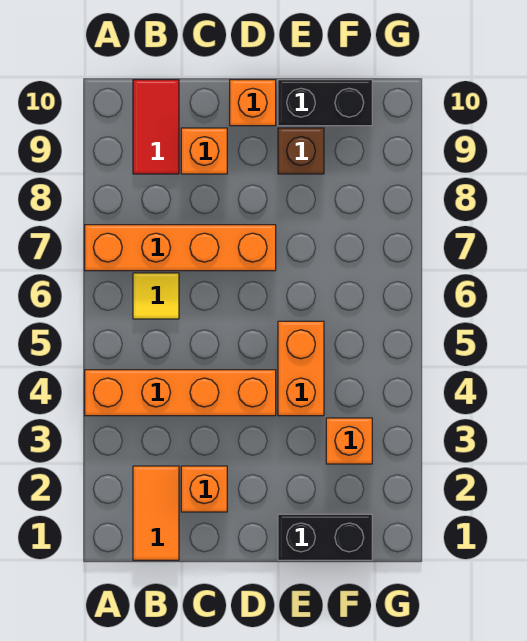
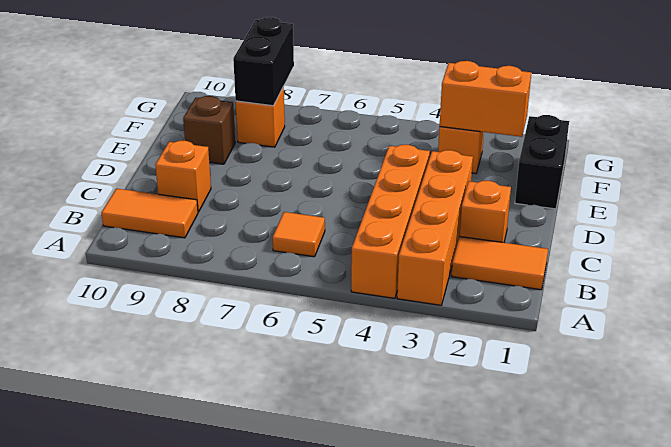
orange 1x4 brick [85,225,276,271] -> orange 1x4 brick moved to [397,150,473,305]
yellow 1x1 tile [133,273,179,319] -> orange 1x1 tile [273,212,325,257]
red 1x2 tile [133,80,179,174] -> orange 1x2 tile [101,189,198,238]
orange 1x1 brick [230,80,276,126] -> orange 1x1 brick moved to [236,86,285,147]
orange 1x2 brick [278,321,324,416] -> orange 1x2 brick moved to [440,61,531,137]
black 1x2 brick [278,80,372,126] -> black 1x2 brick moved to [233,17,294,106]

